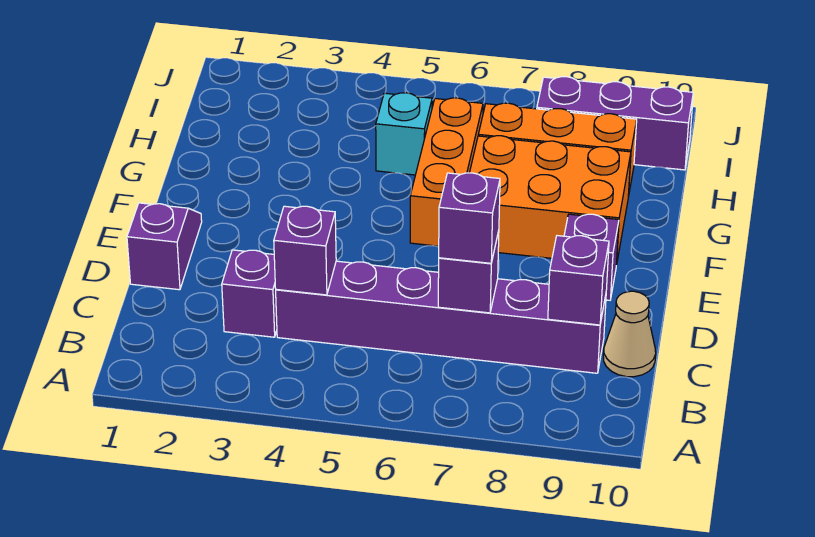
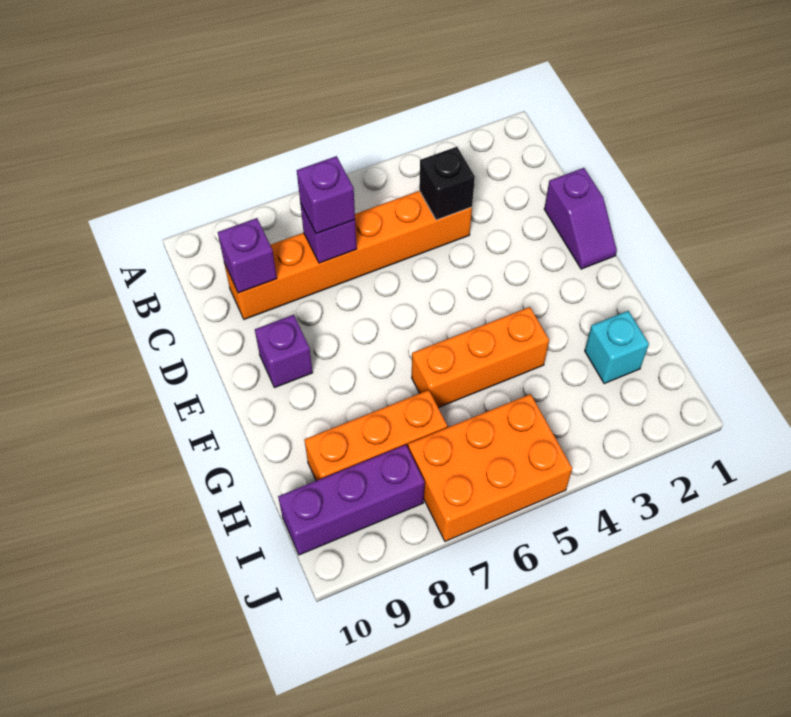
purple 1x1 brick [222,250,277,337] -> none
purple 1x6 brick [276,261,606,373] -> orange 1x6 brick [224,191,472,319]
purple 1x1 brick [274,206,336,295] -> black 1x1 brick [419,147,475,220]
tan 1x1 cone [603,291,656,377] -> none
orange 1x3 brick [410,98,483,246] -> orange 1x3 brick turned to [412,307,549,408]
orange 2x3 brick [470,136,631,265] -> orange 2x3 brick moved to [408,394,572,541]
cyan 1x1 brick [376,93,432,175] -> cyan 1x1 brick moved to [585,311,649,384]

